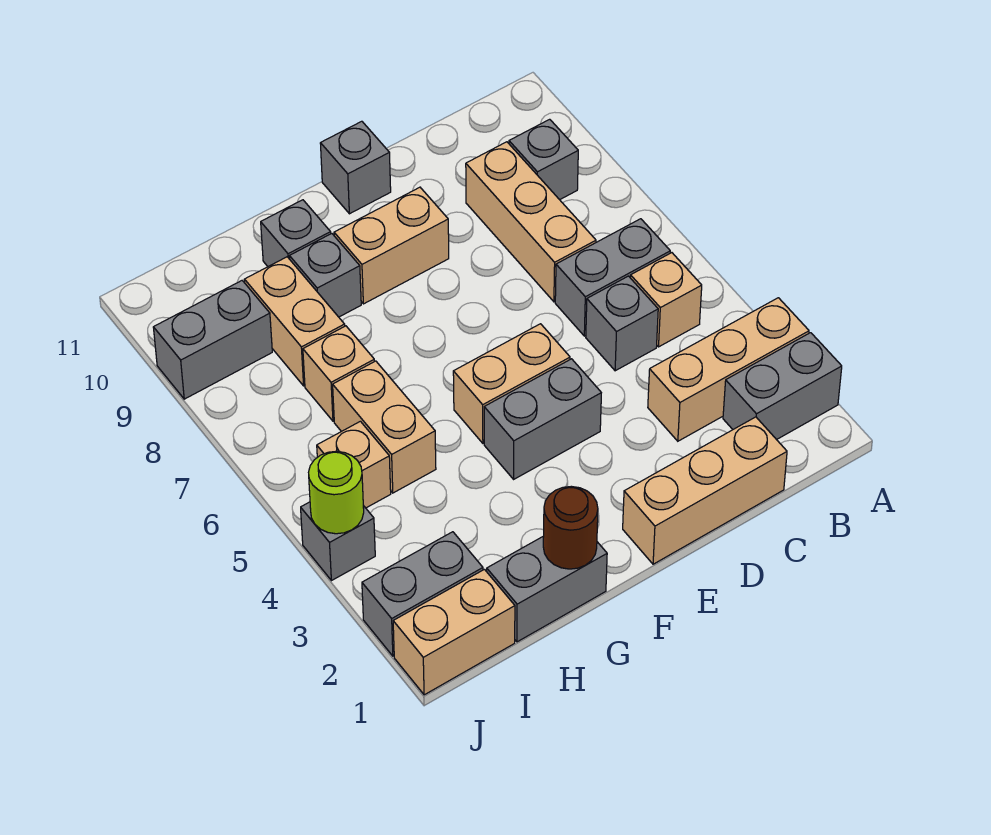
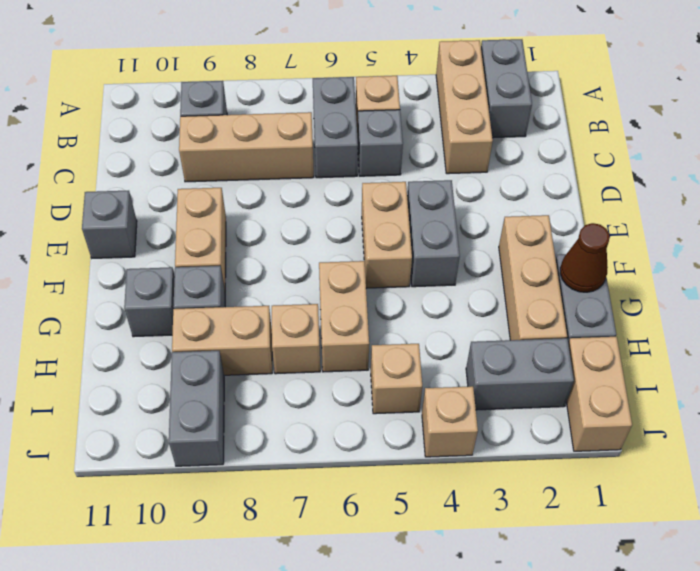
tan 1x3 brick [623,417,787,564] -> tan 1x3 brick moved to [499,215,567,340]
brown 1x1 round brick [543,486,598,569] -> brown 1x1 cone [560,223,610,292]
tan 1x2 brick [333,361,436,493] -> tan 1x2 brick turned to [319,261,369,372]
grey 1x2 brick [362,532,483,656] -> grey 1x2 brick turned to [466,338,574,410]
grey 1x1 brick [301,502,375,581] -> tan 1x1 brick [422,386,478,457]
lime 1x1 round brick [309,451,364,534] -> none

